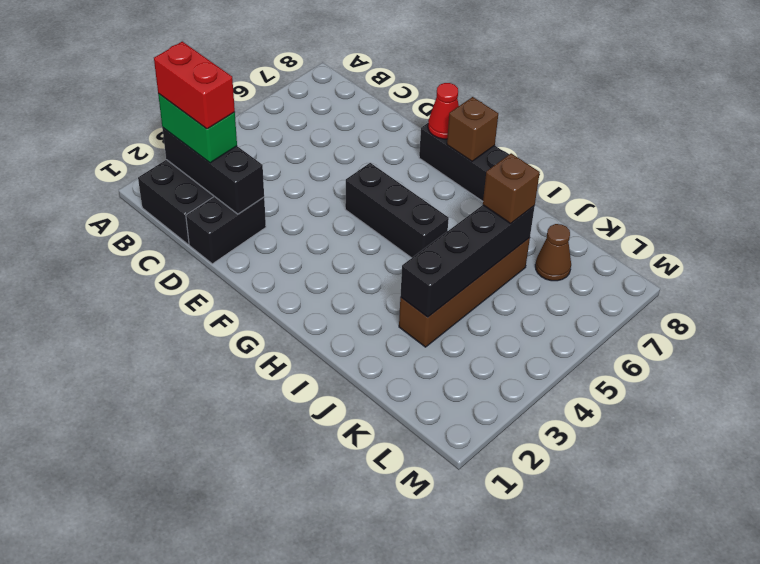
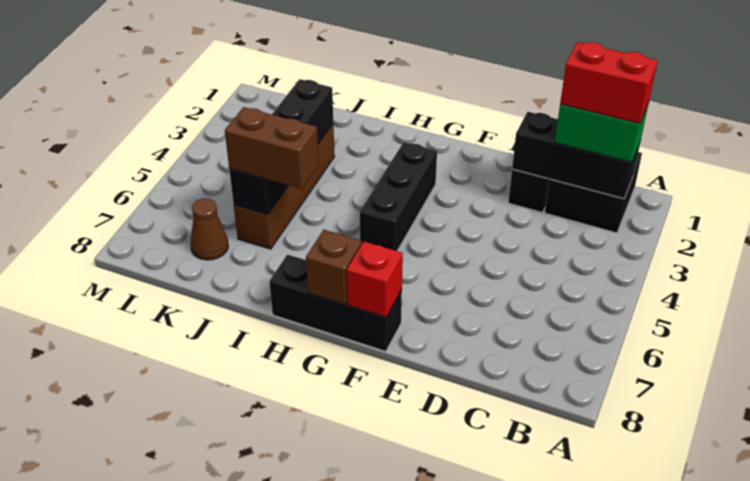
black 1x3 brick [345,163,449,258] -> black 1x3 brick turned to [360,142,437,251]
red 1x1 cone [428,83,459,139] -> red 1x1 brick [347,241,403,317]
brown 1x1 brick [483,153,540,223] -> brown 1x2 brick [225,107,319,189]

